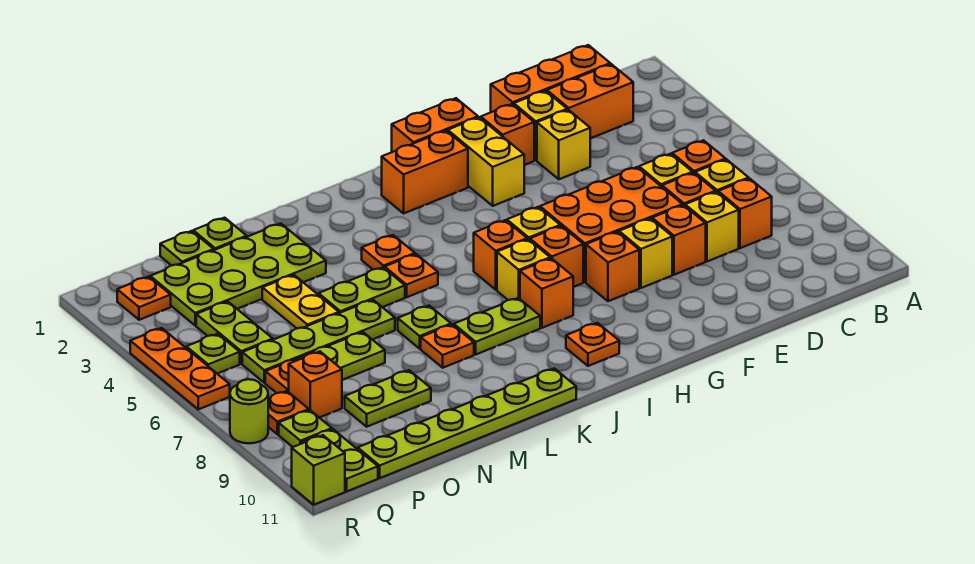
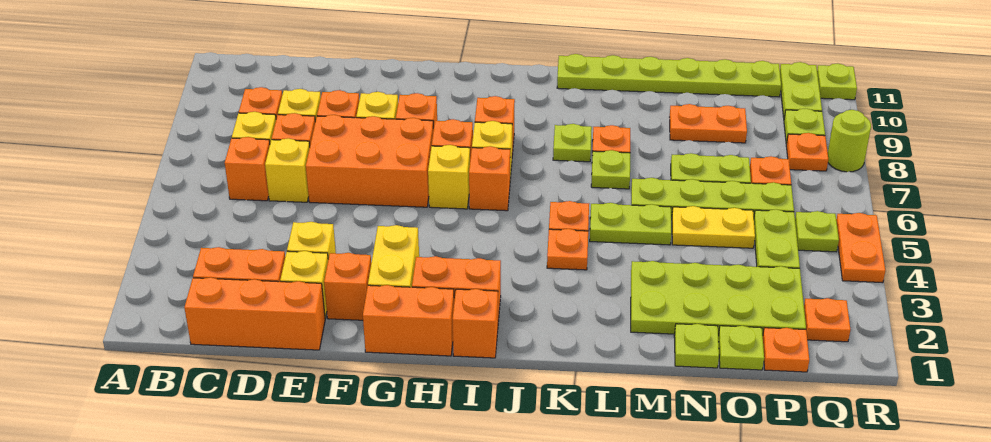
orange 1x1 plate [566,323,619,366] -> orange 1x1 plate moved to [763,328,809,372]
lime 1x2 plate [454,298,540,354] -> lime 1x1 plate [553,124,592,162]
yellow 1x2 plate [262,275,339,328] -> yellow 1x2 plate turned to [672,206,755,248]
lime 1x2 plate [345,370,431,427] -> orange 1x2 plate [670,104,747,143]
orange 1x1 brick [289,351,342,418] -> orange 1x1 brick moved to [453,289,498,358]
orange 1x3 plate [130,328,230,409] -> orange 1x2 plate [836,213,885,283]
lime 1x1 brick [292,435,345,505] -> lime 1x1 plate [817,64,857,100]

